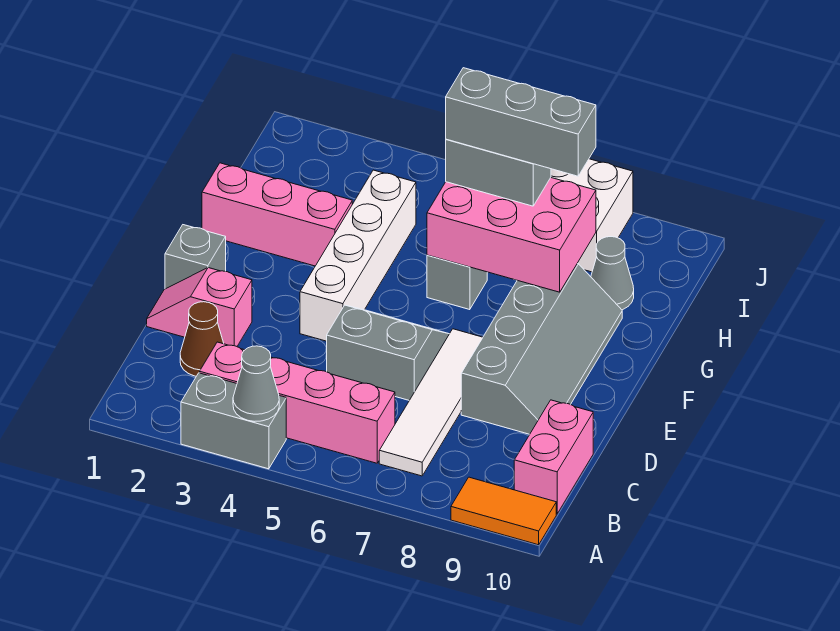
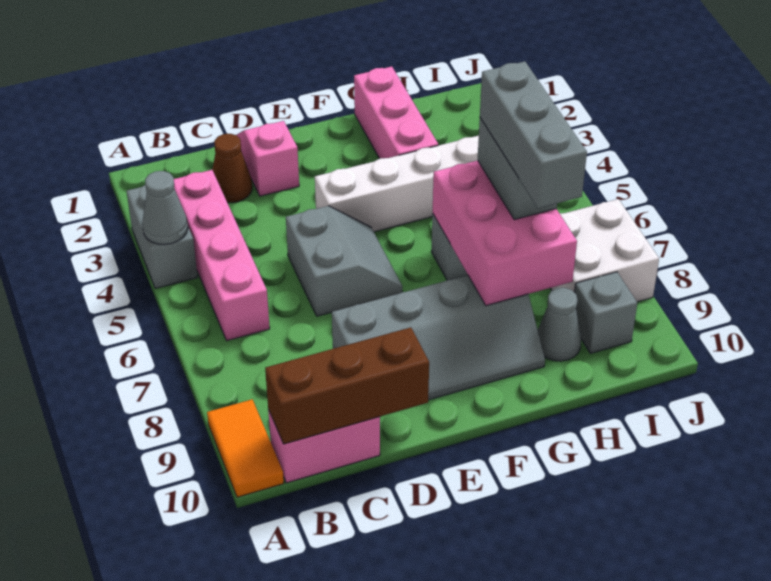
white 1x4 tile [379,329,483,476] -> none
none -> brown 1x3 brick [265,327,429,444]
grey 1x1 brick [165,225,226,289] -> grey 1x1 brick moved to [575,272,637,353]

